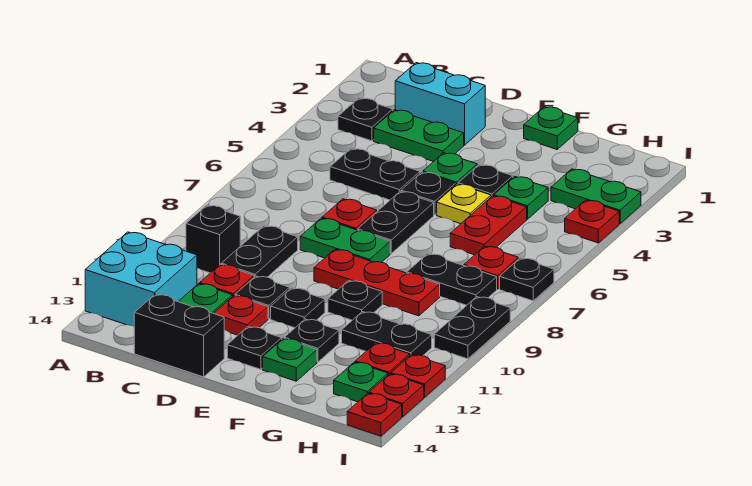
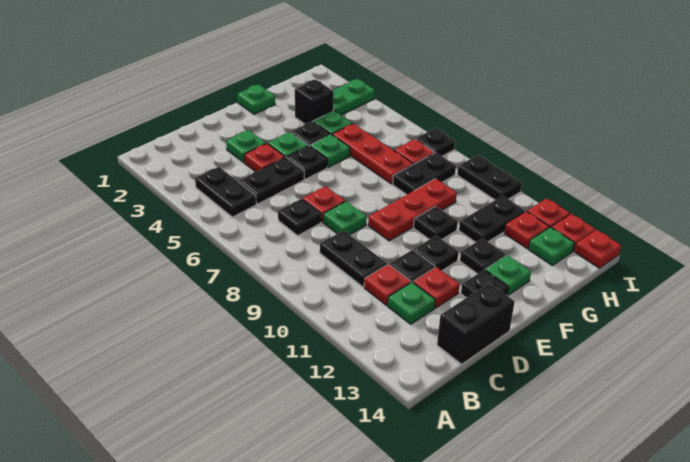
cyan 2x2 brick [85,232,197,326] -> none
black 1x1 plate [338,98,393,141] -> black 1x1 plate moved to [278,199,321,235]
black 1x1 brick [186,205,240,273] -> black 1x1 brick moved to [295,79,334,124]
cyan 1x2 brick [395,63,485,145] -> none
green 1x2 plate [374,110,464,162] -> green 1x1 plate [226,130,266,163]
green 1x2 plate [300,218,390,262] -> green 1x1 plate [323,201,367,235]
black 1x2 plate [358,191,434,253] -> black 1x2 plate moved to [195,167,256,217]
yellow 1x1 plate [437,184,491,224] -> green 1x1 plate [310,134,350,167]
red 1x2 plate [450,196,527,255] -> red 1x3 plate [332,124,413,184]
red 1x1 plate [565,200,619,243] -> red 1x1 plate moved to [244,144,285,172]

